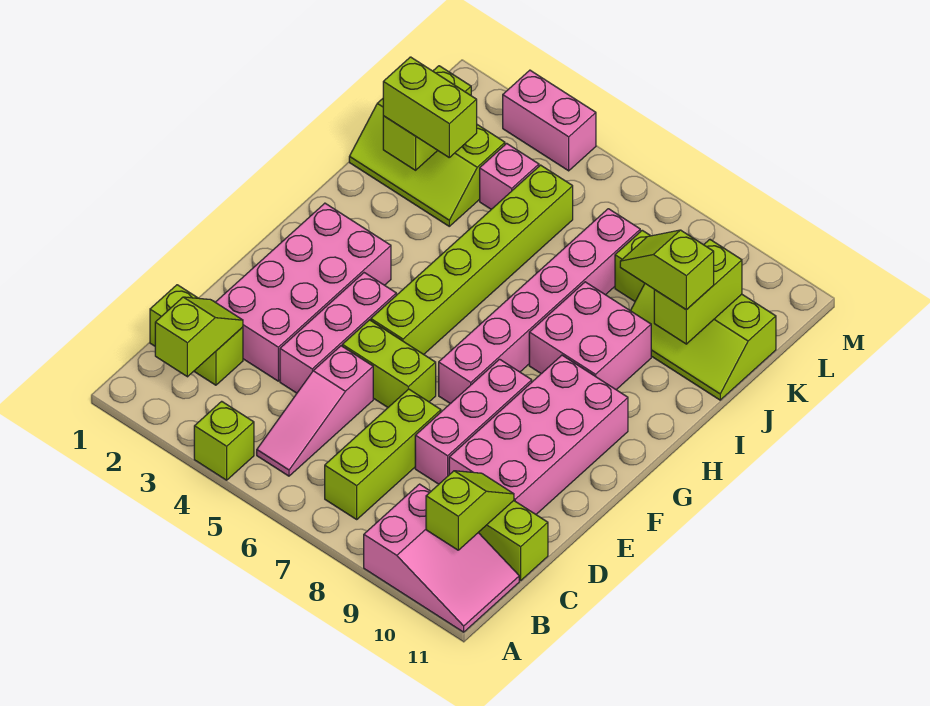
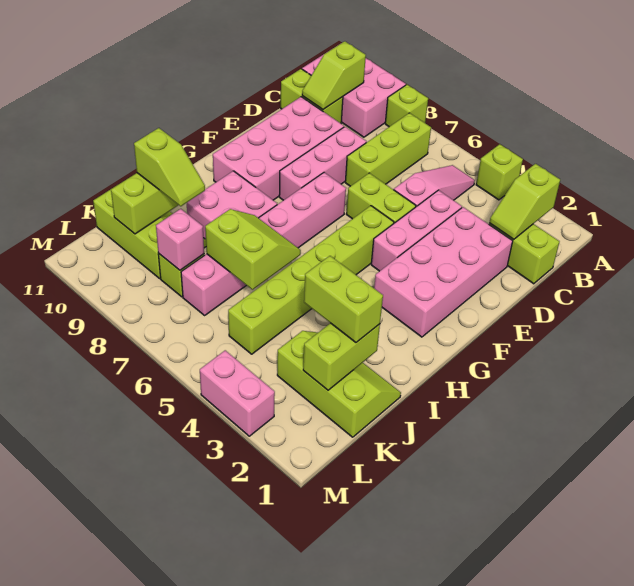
none -> lime 1x1 brick [385,85,428,127]
pink 2x3 slope [364,484,519,632] -> pink 2x3 brick [302,54,406,137]
none -> lime 2x2 slope [205,209,301,290]
pink 1x1 brick [480,143,539,209] -> pink 1x1 brick moved to [156,209,204,270]

